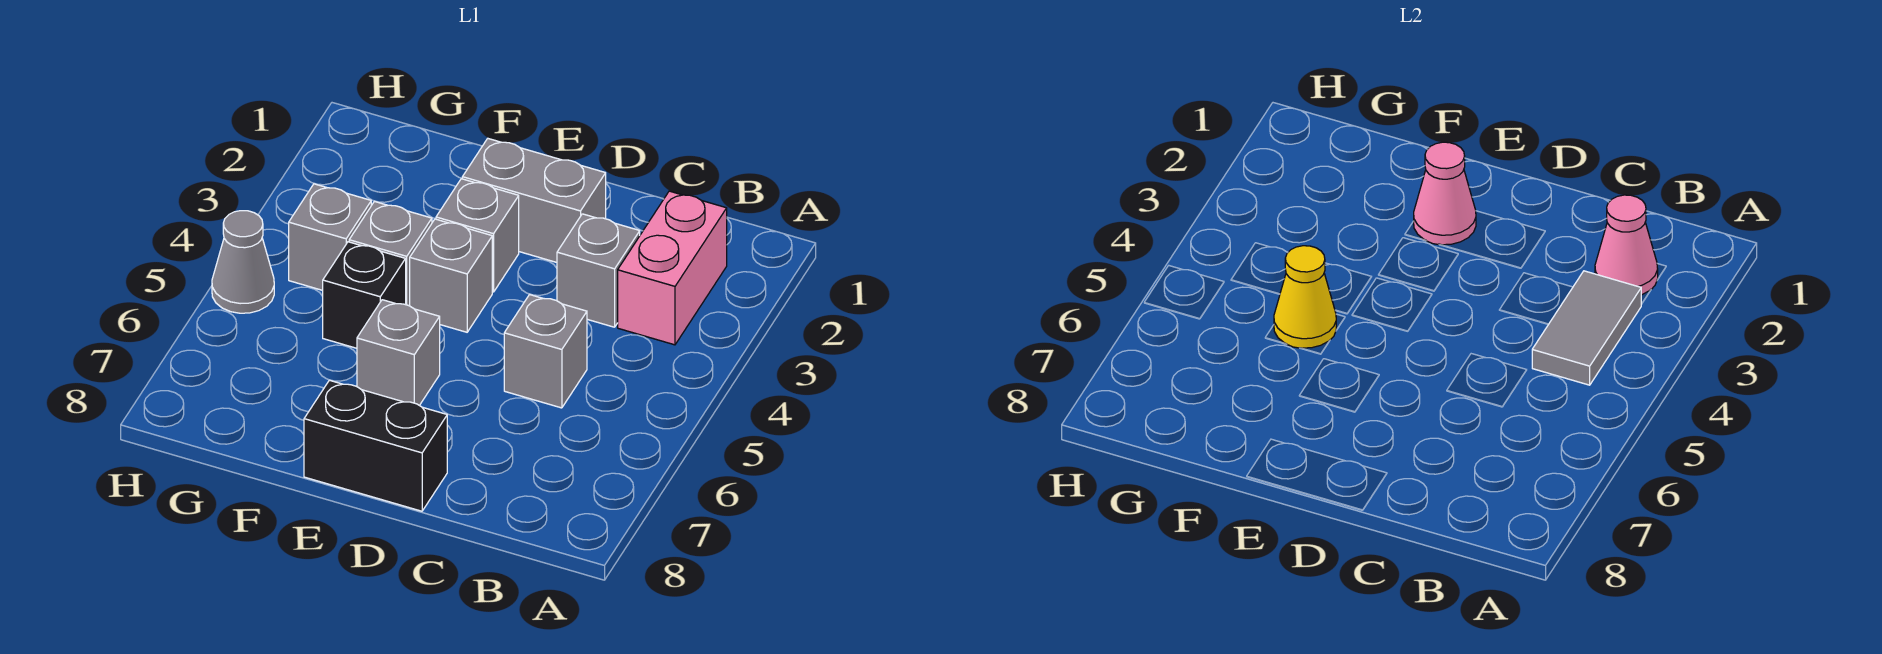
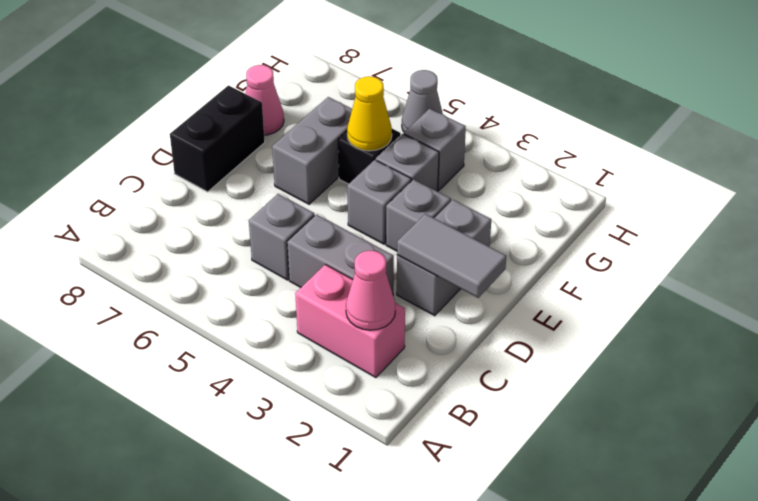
grey 1x2 tile [1532,271,1641,385] -> grey 1x2 tile moved to [397,214,506,298]
grey 1x1 brick [557,214,640,327] -> grey 1x2 brick [287,214,394,293]
pink 1x1 cone [1414,142,1476,245] -> pink 1x1 cone moved to [246,65,284,135]
grey 1x1 brick [357,300,440,405] -> grey 1x2 brick [272,97,352,204]

